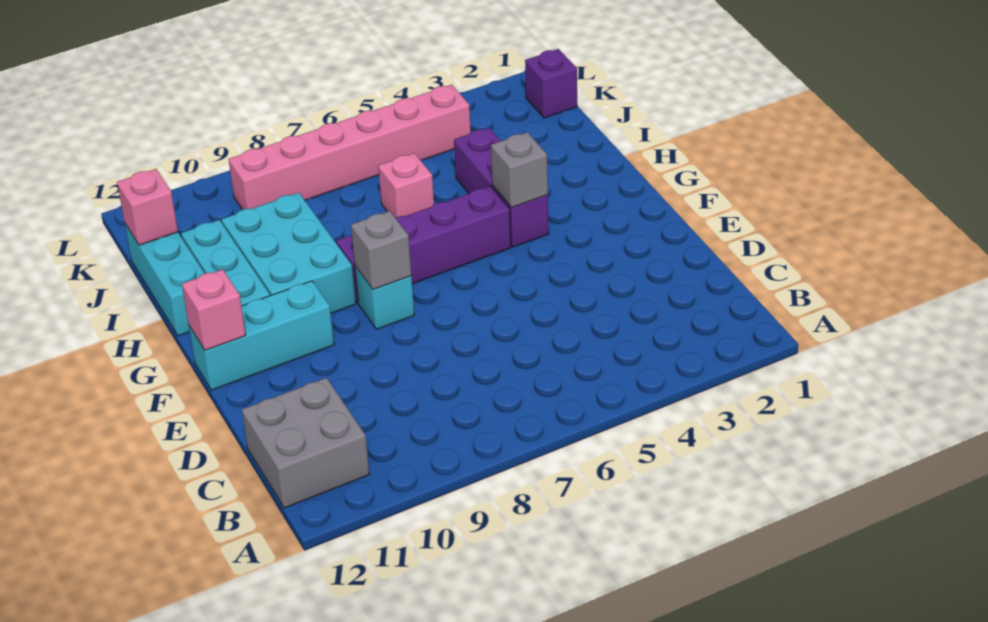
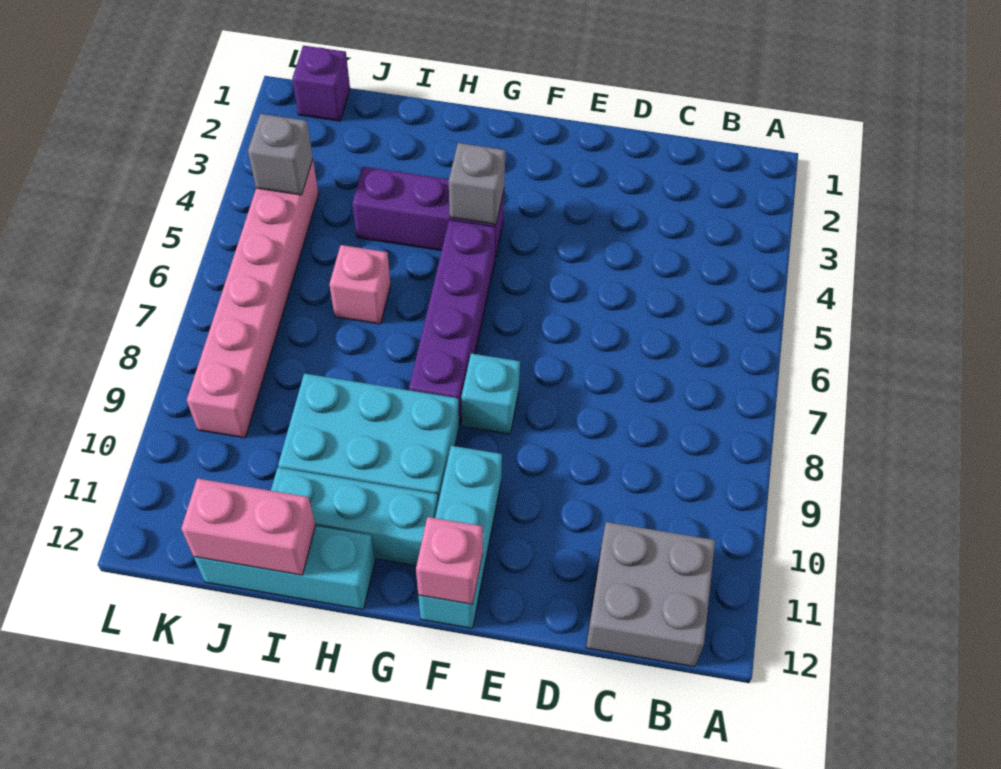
grey 1x1 brick [351,211,411,289] -> grey 1x1 brick moved to [248,114,313,195]
pink 1x1 brick [117,169,178,245] -> pink 1x2 brick [181,478,316,575]

